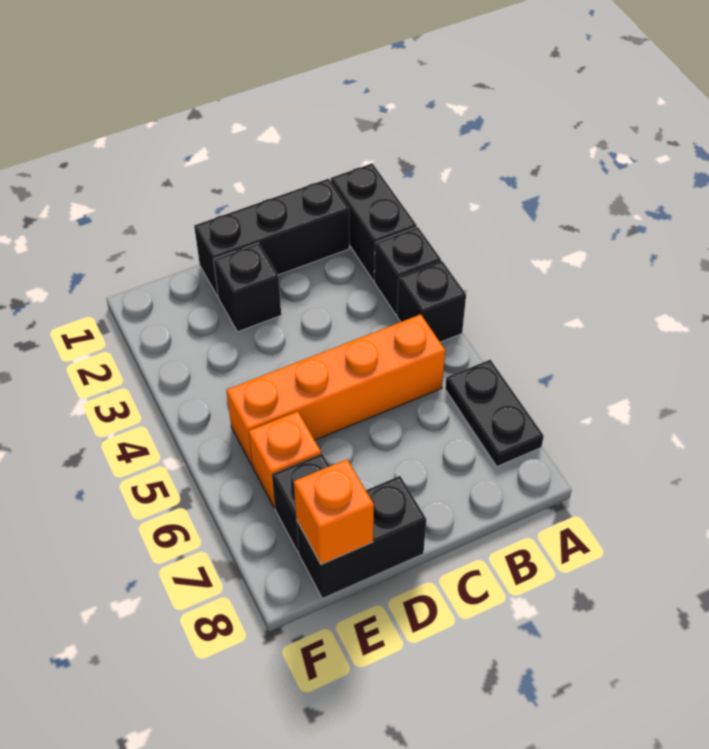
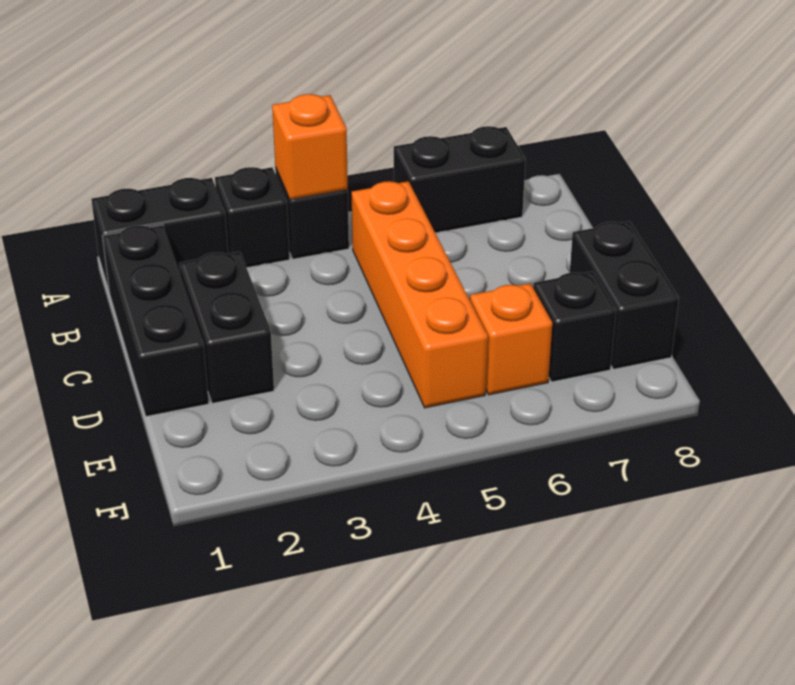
black 1x2 plate [445,360,544,466] -> black 1x2 brick [394,126,525,233]
black 1x1 brick [214,243,281,332] -> black 1x2 brick [179,252,274,403]
orange 1x1 brick [294,459,374,565] -> orange 1x1 brick moved to [272,94,348,200]

